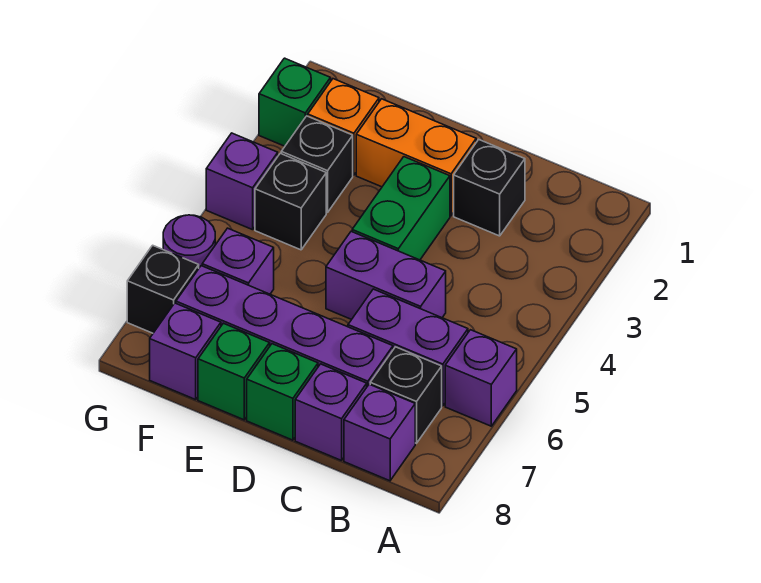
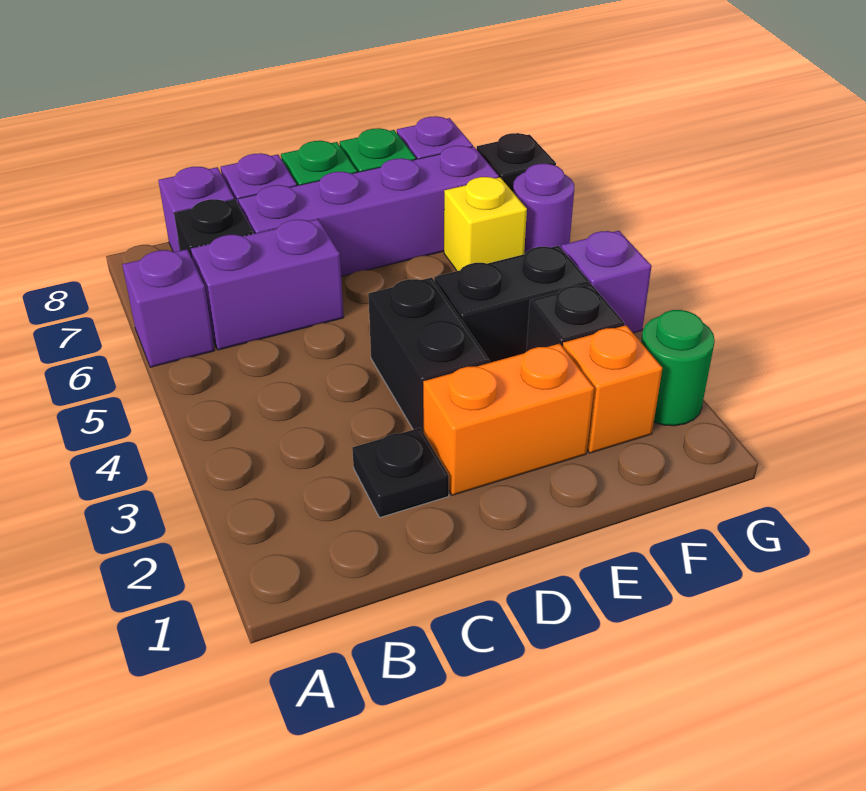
black 1x1 brick [454,140,525,236] -> black 1x1 plate [352,428,449,518]
purple 1x2 brick [326,232,446,320] -> none
green 1x2 brick [352,157,450,260] -> black 1x2 brick [368,277,490,433]
black 1x1 brick [255,153,326,250] -> black 1x2 brick [435,246,589,363]
purple 1x1 brick [202,228,274,294] -> yellow 1x1 brick [444,177,527,271]
green 1x1 brick [259,58,331,146] -> green 1x1 round brick [641,310,715,426]

